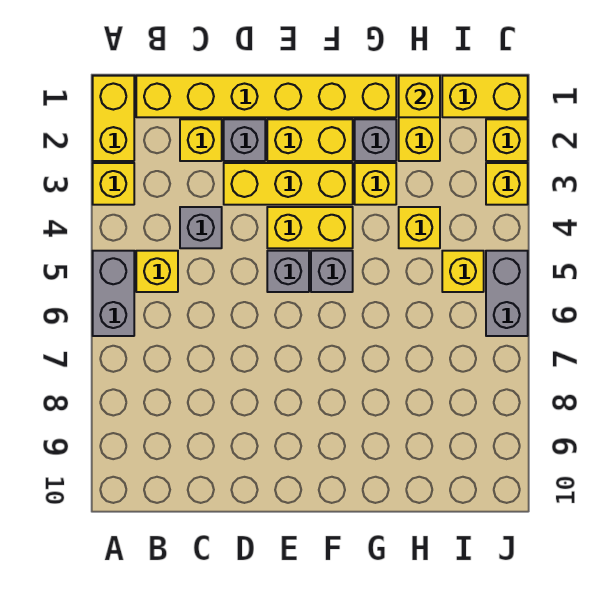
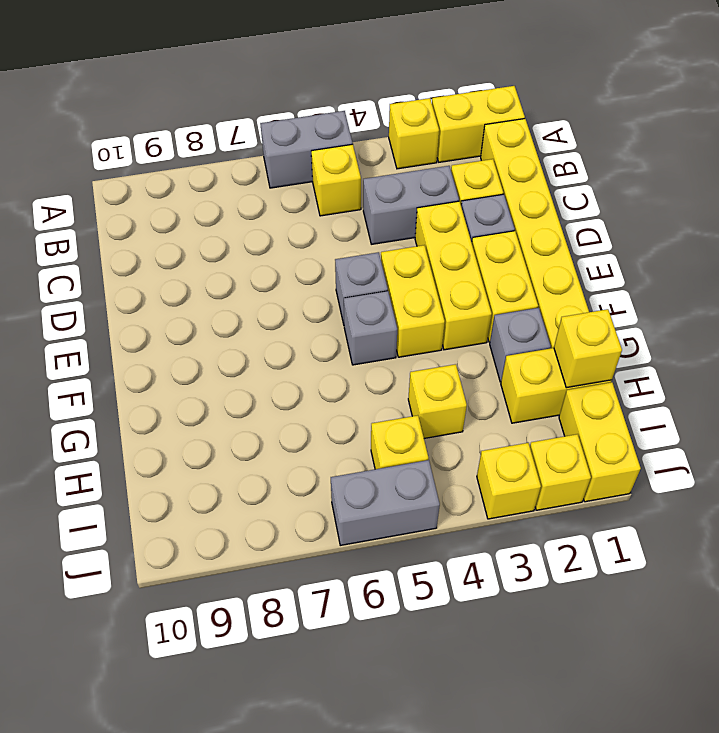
grey 1x1 brick [180,207,222,248] -> grey 1x2 brick [363,166,459,244]
yellow 1x1 brick [355,163,396,205] -> none

